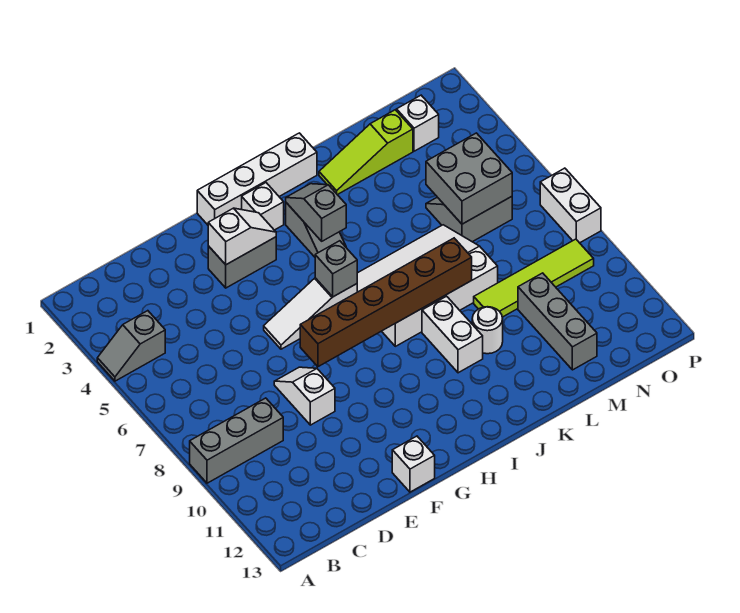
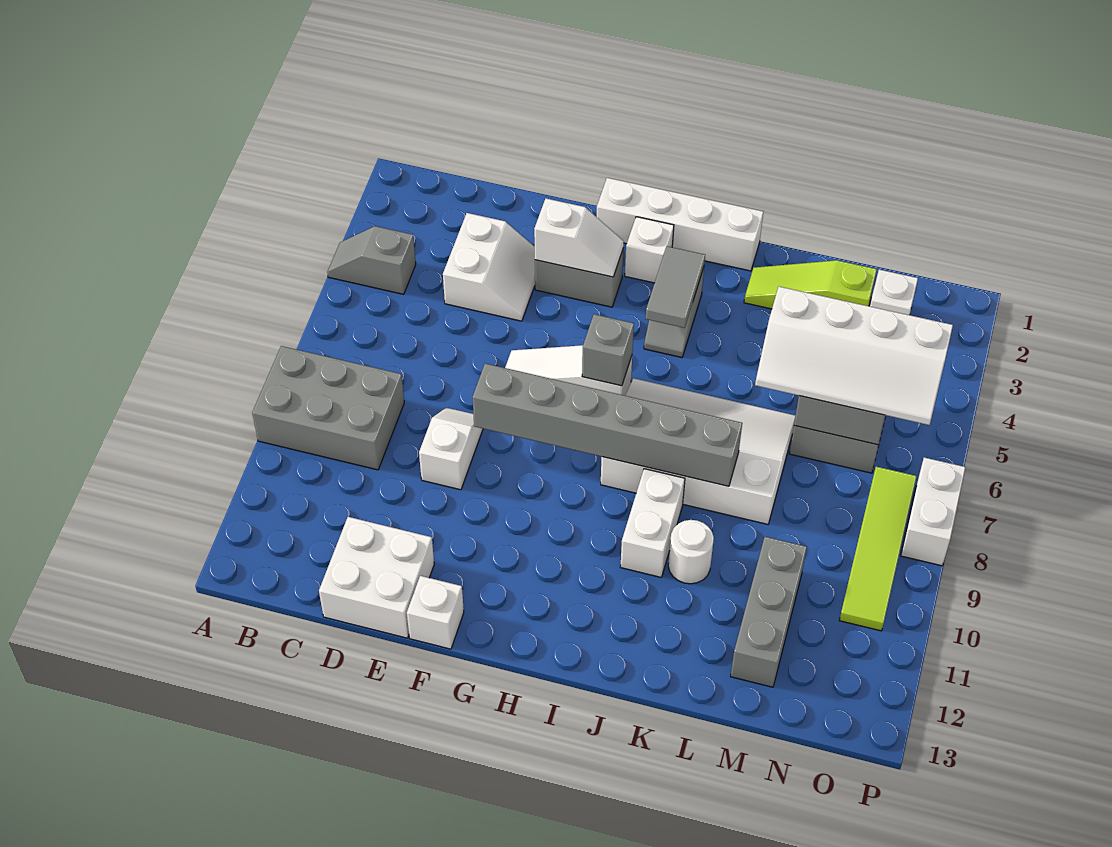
grey 1x3 brick [190,398,283,483] -> grey 2x3 brick [252,346,404,470]
none -> white 2x2 slope [443,213,535,321]
none -> white 2x2 brick [319,517,434,638]
brown 1x6 brick [300,238,472,367] -> grey 1x6 brick [473,364,742,486]
grey 1x2 slope [286,184,346,241] -> grey 1x2 tile [646,246,705,328]
none -> white 2x4 slope [755,287,953,425]
lime 1x4 tile [474,239,594,317] -> lime 1x4 tile turned to [839,467,917,631]

